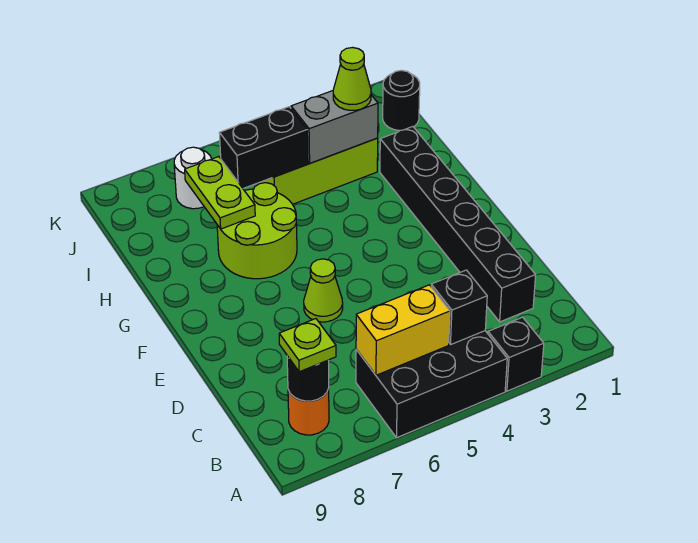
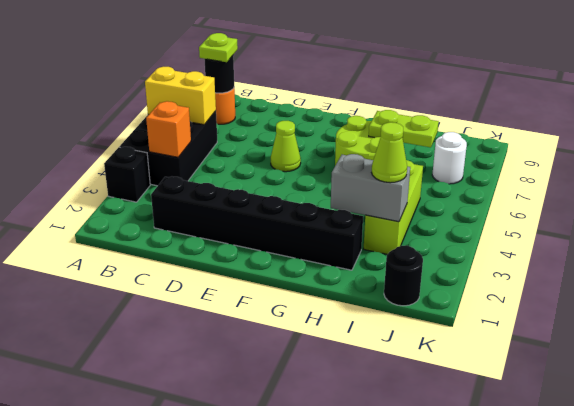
black 1x1 brick [431,270,487,344] -> orange 1x1 brick [146,101,191,157]
yellow 1x2 brick [356,285,450,375] -> yellow 1x2 brick turned to [145,67,216,125]
grey 1x2 brick [291,91,378,163] -> grey 1x2 brick turned to [331,154,410,222]
black 1x2 brick [220,107,308,188] -> none

